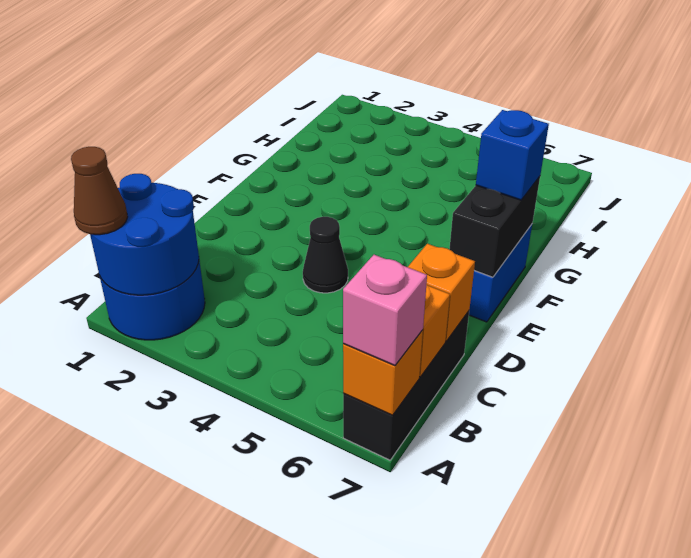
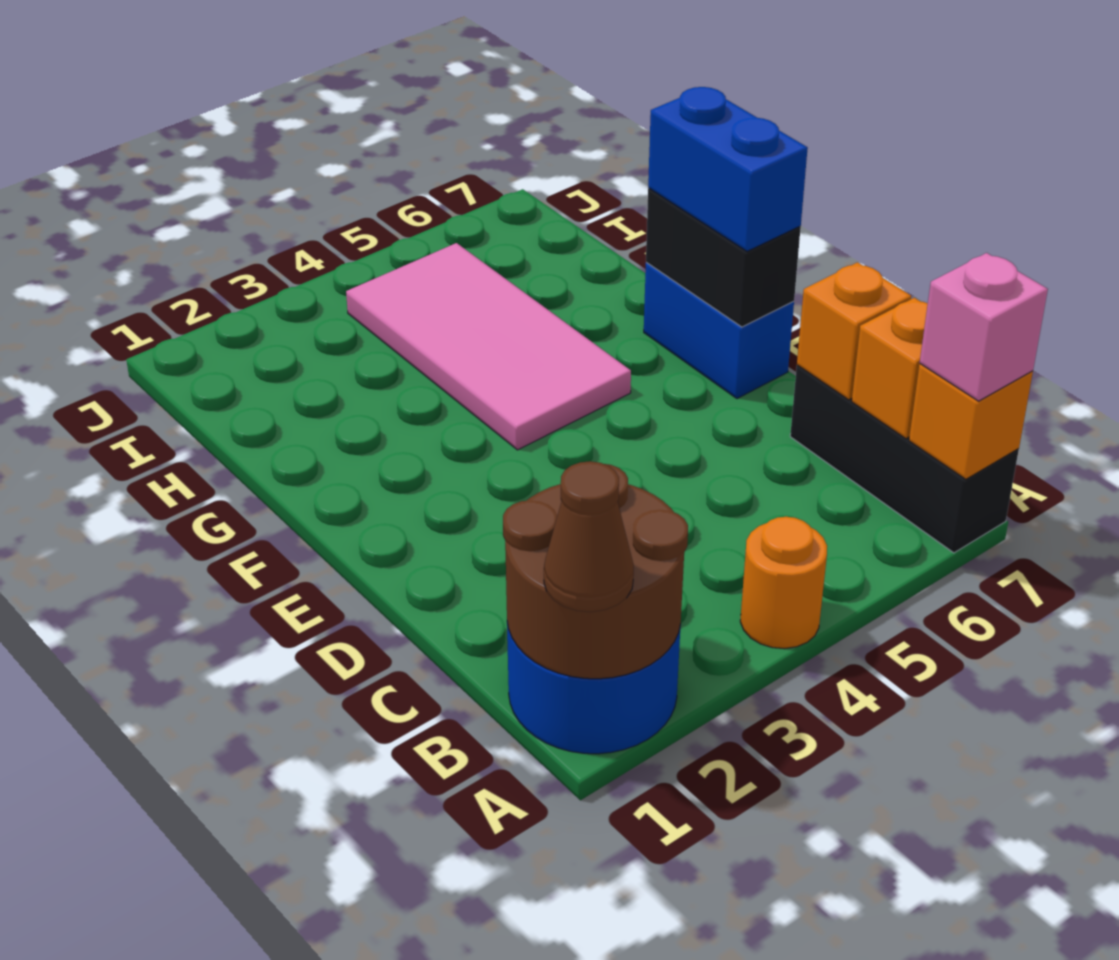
blue 2x2 round brick [90,174,199,295] -> brown 2x2 round brick [503,464,688,679]
none -> orange 1x1 round brick [740,517,827,649]
black 1x1 cone [303,217,348,293] -> none
none -> pink 2x4 tile [346,243,631,450]
blue 1x1 brick [476,110,549,200] -> blue 1x2 brick [648,87,808,251]

